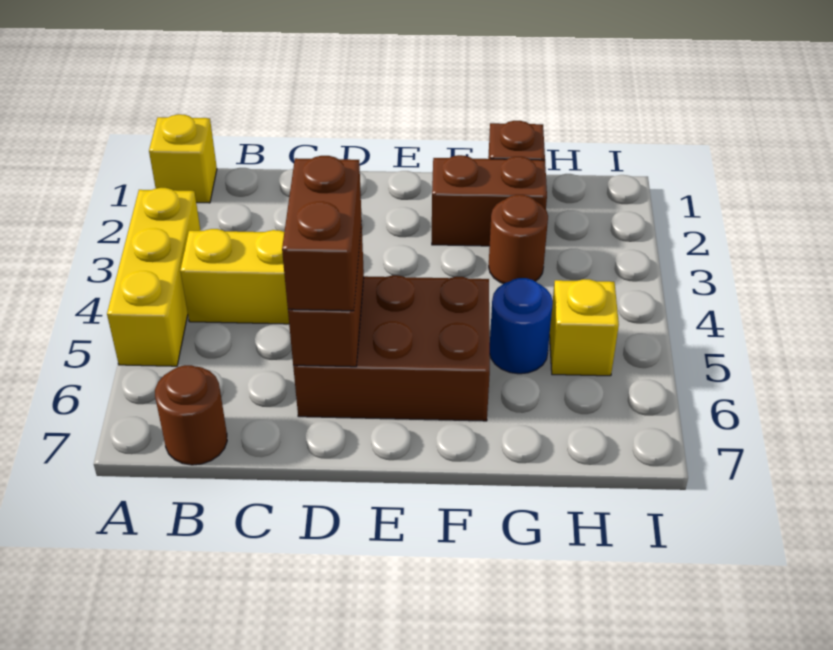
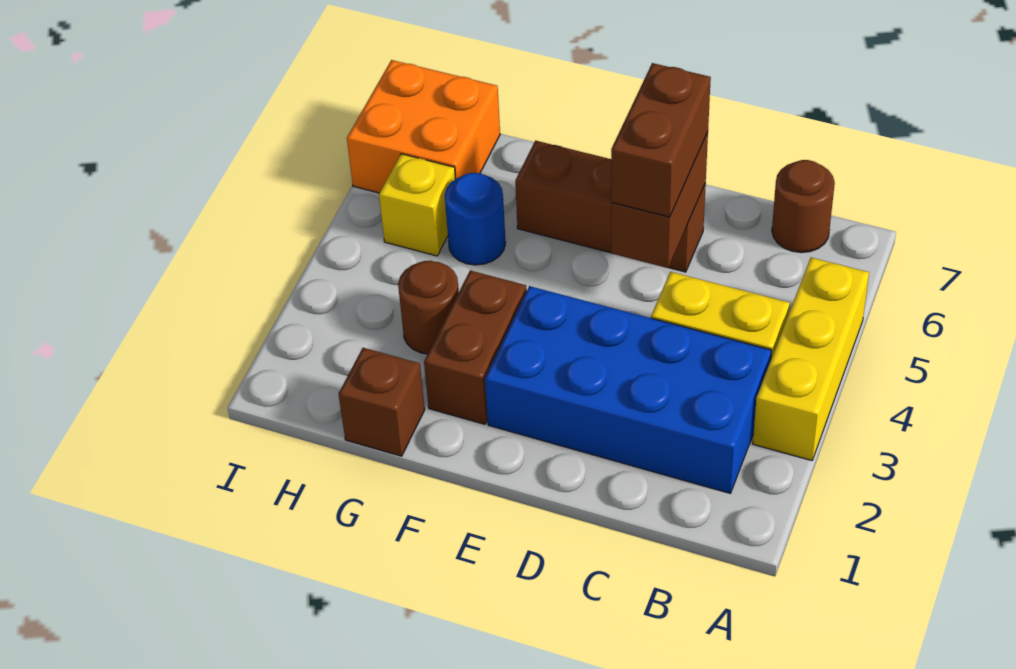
yellow 1x1 brick [149,114,217,203] -> none
none -> blue 2x4 brick [485,286,771,493]
brown 2x3 brick [293,275,490,421] -> brown 1x3 brick [515,141,706,272]
brown 1x2 brick [432,155,547,246] -> brown 1x2 brick turned to [424,270,527,424]
none -> orange 2x2 brick [347,60,500,193]

